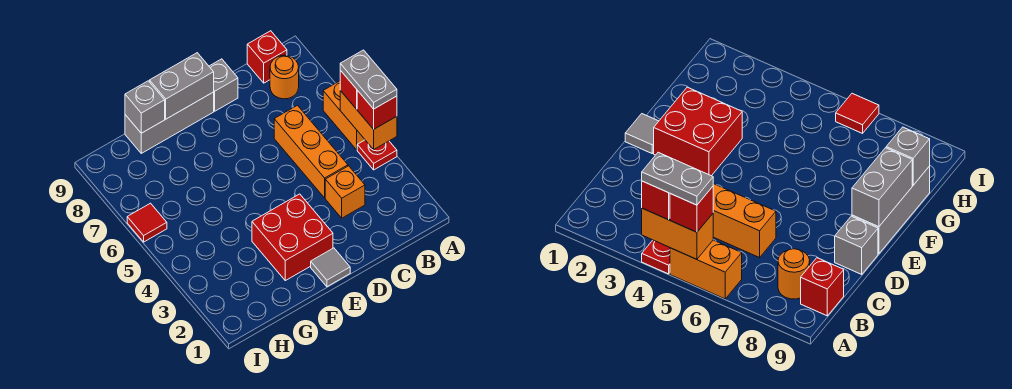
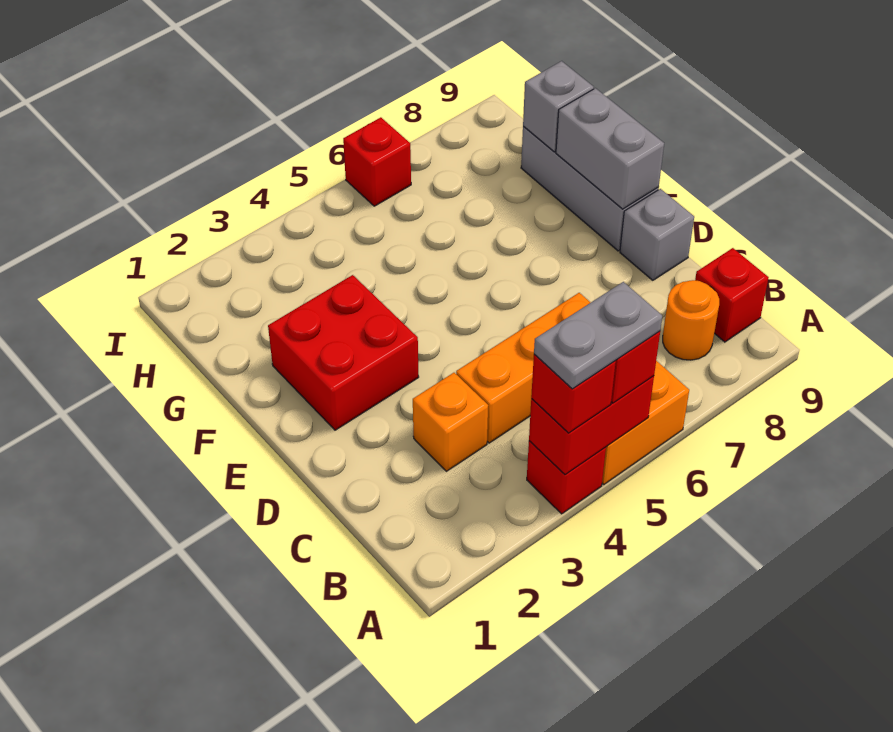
red 1x1 plate [357,140,397,170] -> red 1x1 brick [527,441,606,514]
orange 1x2 brick [340,91,397,149] -> red 1x2 brick [529,376,654,475]
grey 1x1 tile [311,248,350,287] -> none
red 1x1 tile [127,203,167,242] -> red 1x1 brick [343,117,411,206]

